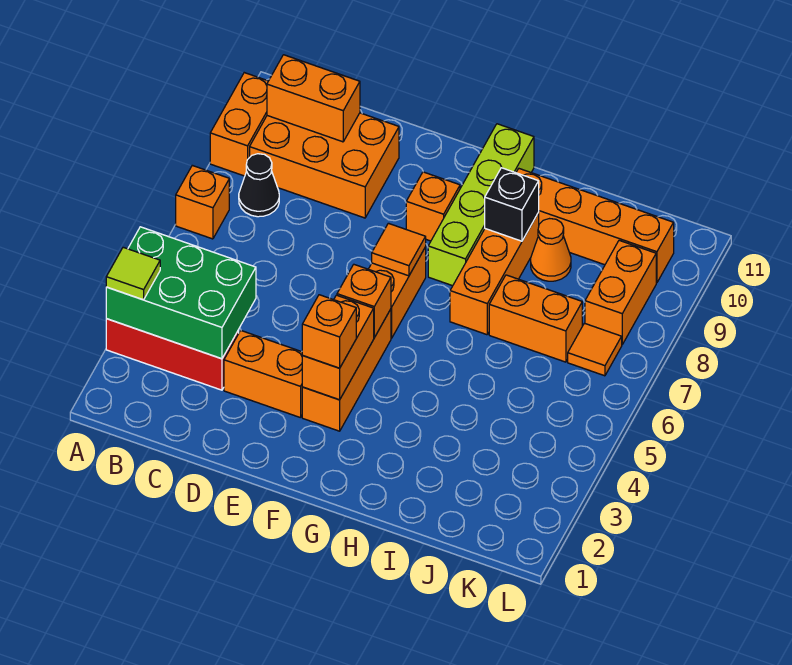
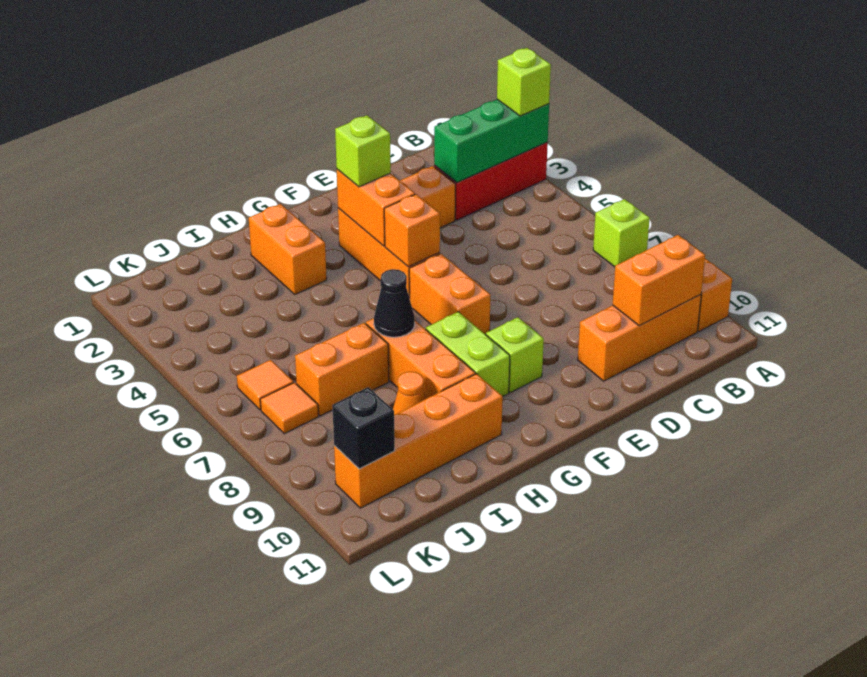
green 2x3 brick [106,227,256,359] -> green 1x3 brick [434,100,549,183]
lime 1x1 tile [106,247,160,300] -> lime 1x1 brick [497,48,551,116]
orange 1x1 brick [176,165,229,239] -> lime 1x1 brick [593,199,650,267]
black 1x1 cone [239,154,279,217] -> black 1x1 cone moved to [374,269,415,337]
orange 2x3 brick [250,113,399,218] -> orange 1x3 brick [578,295,701,381]
orange 1x1 brick [302,295,356,368] -> lime 1x1 brick [335,115,391,187]
orange 1x1 tile [372,223,426,276] -> orange 1x1 tile moved to [237,360,294,410]
orange 1x1 brick [406,172,460,241] -> lime 1x1 brick [486,317,544,393]
lime 1x4 brick [428,124,534,286] -> lime 1x2 brick [426,312,510,396]
black 1x1 brick [485,168,539,241] -> black 1x1 brick moved to [332,387,395,469]
orange 1x2 brick [585,240,656,344] -> orange 1x2 brick moved to [249,204,327,294]

